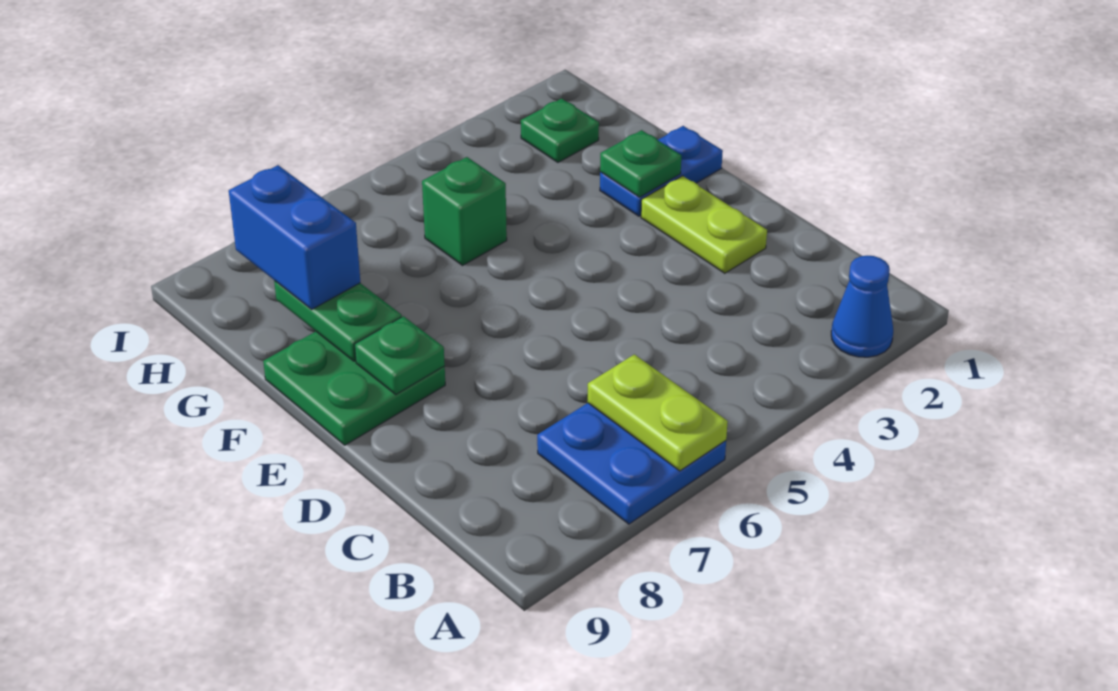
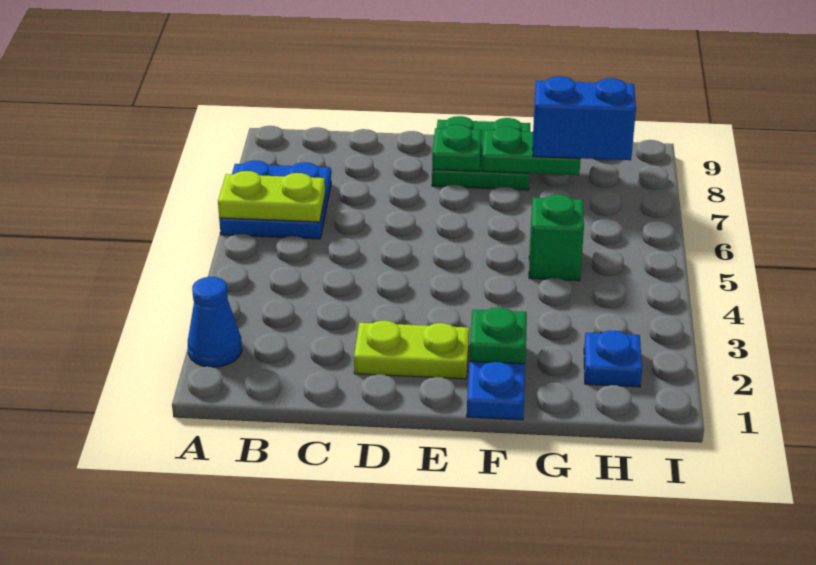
green 1x1 plate [521,98,599,162] -> blue 1x1 plate [584,331,642,387]

